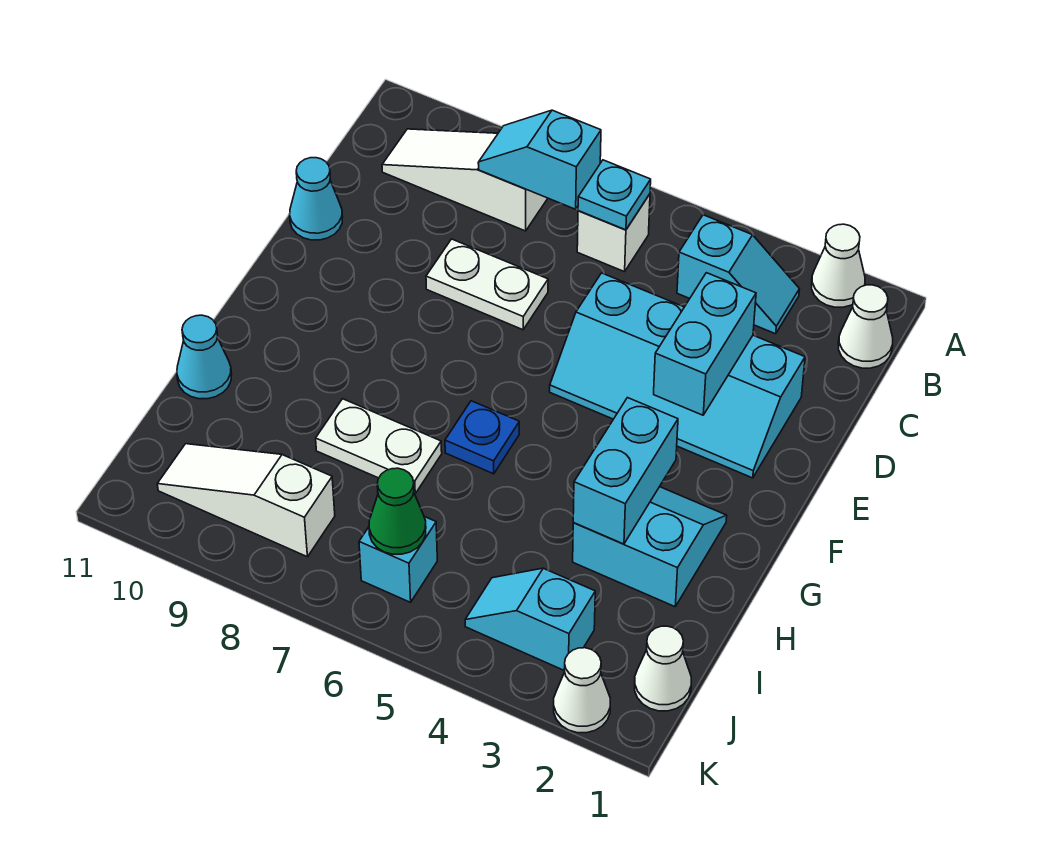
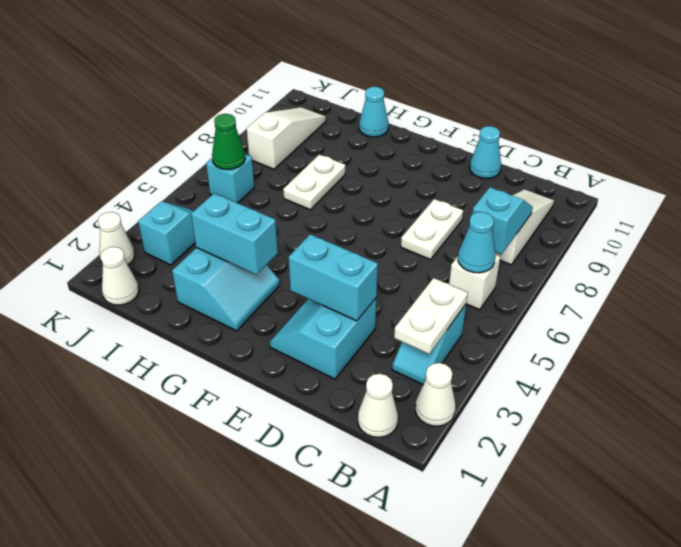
none -> white 1x2 plate [394,278,468,354]
cyan 1x1 plate [578,160,651,230] -> cyan 1x1 cone [458,212,495,273]
cyan 2x4 slope [550,273,805,478] -> cyan 2x2 slope [270,298,376,379]
blue 1x1 plate [445,401,519,474] -> none

